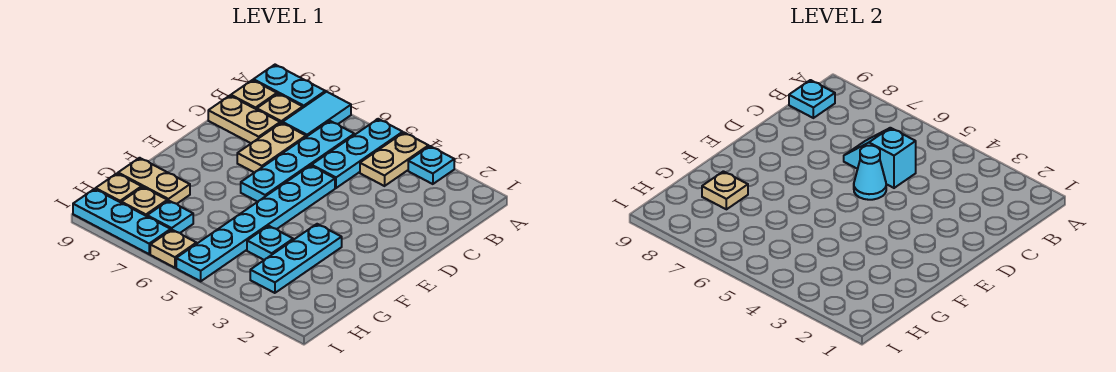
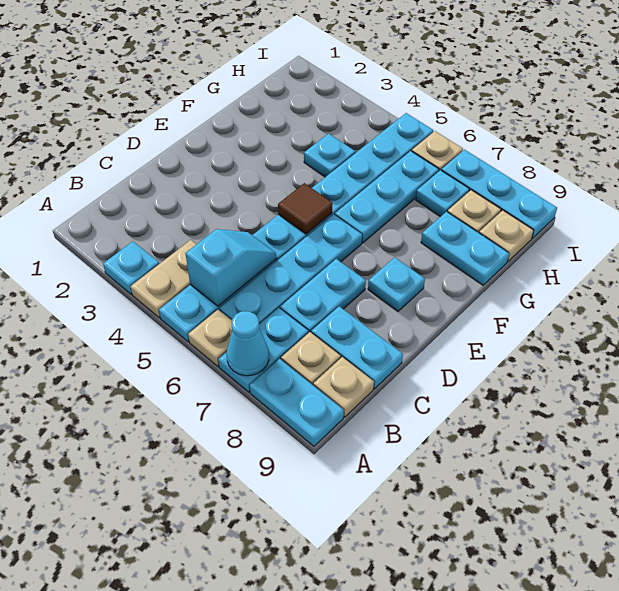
cyan 1x2 tile [283,92,351,137] -> cyan 1x2 plate [218,308,308,392]
cyan 1x1 plate [789,80,835,118] -> cyan 1x1 plate moved to [368,257,425,311]
cyan 1x2 slope [844,128,916,188] -> cyan 1x2 slope turned to [185,229,276,306]
tan 1x2 plate [237,123,306,173] -> cyan 1x2 plate [280,259,366,333]
tan 1x2 plate [208,96,280,143] -> cyan 1x2 plate [311,306,403,389]
cyan 1x1 cone [854,146,886,200] -> cyan 1x1 cone moved to [227,311,269,376]
none -> brown 1x1 tile [278,183,332,234]
cyan 1x3 plate [250,224,342,293] -> cyan 1x3 plate moved to [335,151,439,243]
tan 1x2 plate [118,158,190,204] -> cyan 1x2 plate [421,212,509,285]
tan 1x1 plate [702,171,748,209] -> tan 1x1 plate moved to [188,310,232,367]

